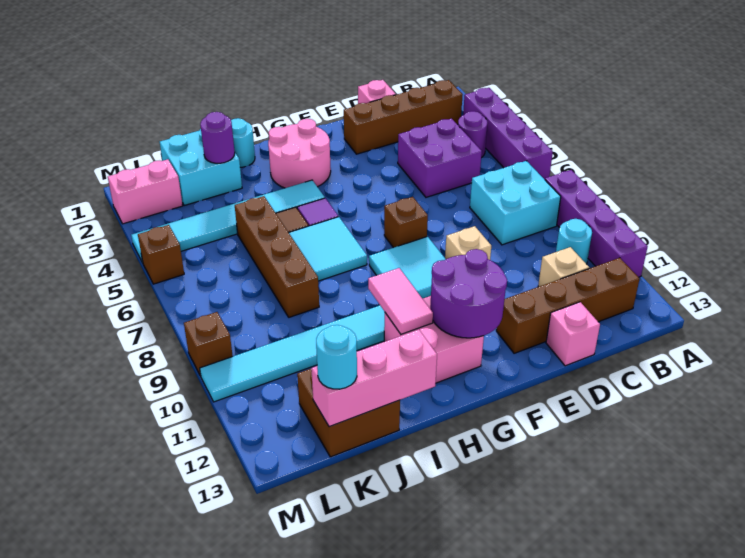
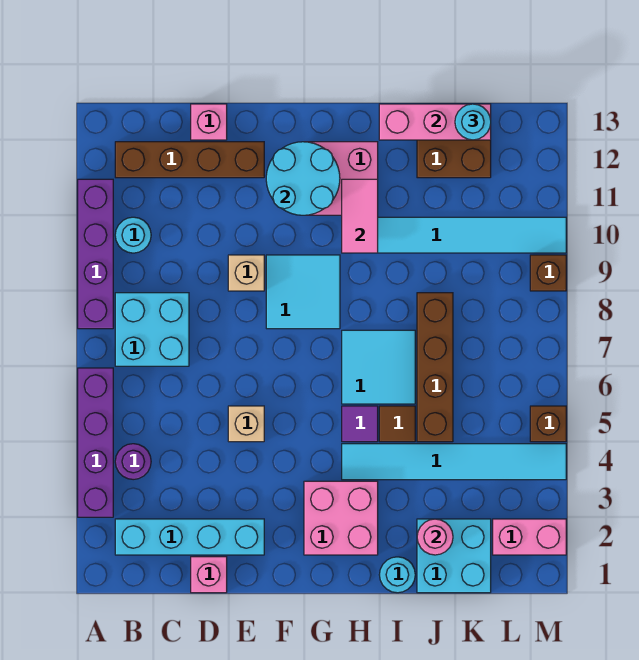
brown 1x4 brick [344,80,463,154] -> cyan 1x4 brick [115,519,264,555]
purple 2x2 brick [398,119,482,197] -> none
tan 1x1 brick [538,247,589,287] -> tan 1x1 brick moved to [228,406,264,442]
brown 1x1 brick [384,197,428,248] -> none
purple 2x2 round brick [430,249,507,338] -> cyan 2x2 round brick [266,142,340,215]
pink 2x2 round brick [268,119,331,188] -> pink 2x2 brick [304,481,378,555]
purple 1x1 round brick [200,112,235,163] -> pink 1x1 round brick [417,519,453,555]

